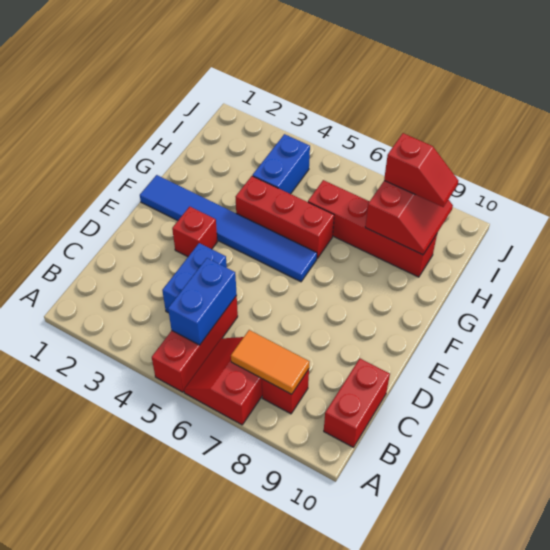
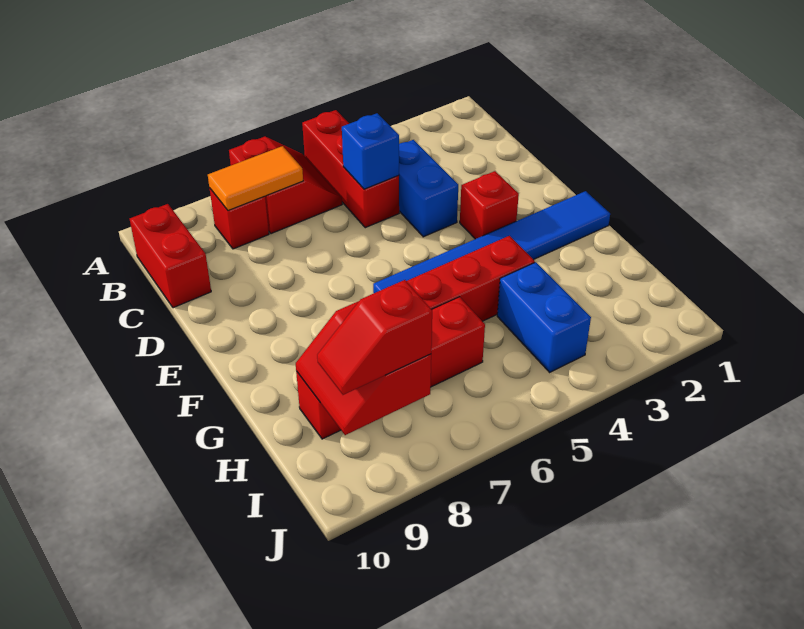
blue 1x2 brick [168,258,237,345] -> blue 1x1 brick [342,113,399,189]

